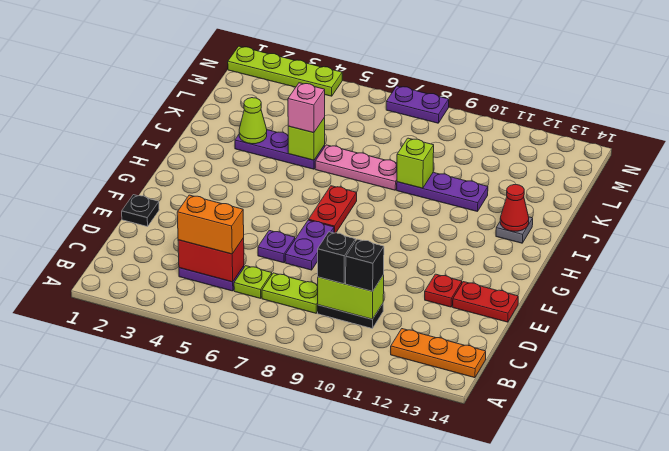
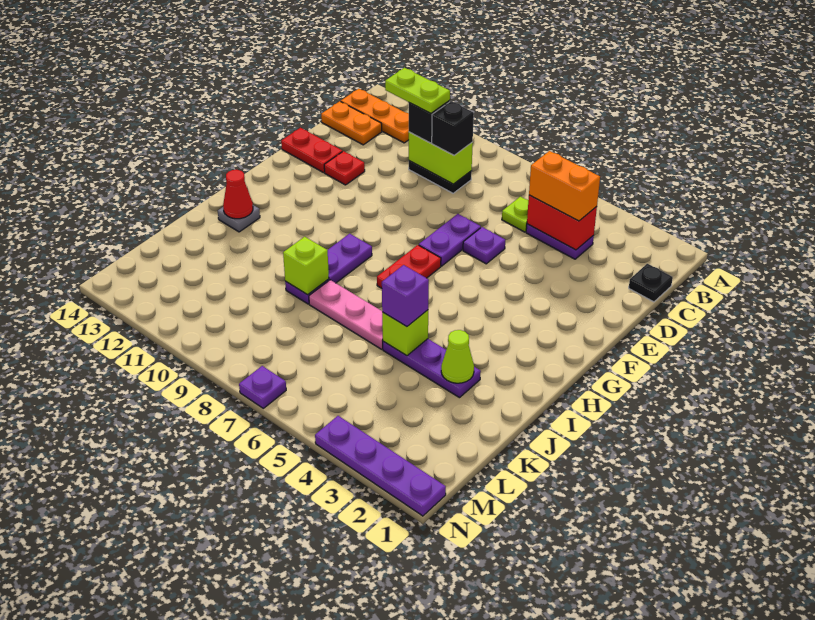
lime 1x2 plate [262,273,318,313] -> lime 1x2 plate moved to [385,68,450,113]
none -> orange 1x2 plate [321,101,382,145]
black 1x1 plate [122,195,159,227] -> black 1x1 plate moved to [629,264,673,302]
pink 1x1 brick [288,83,325,133] -> purple 1x1 brick [382,265,429,327]
purple 1x3 plate [397,172,488,212] -> purple 1x3 plate turned to [285,234,372,304]
lime 1x4 plate [228,46,342,96] -> purple 1x4 plate [315,416,446,516]
purple 1x2 plate [386,86,449,123] -> purple 1x1 plate [239,366,286,408]

